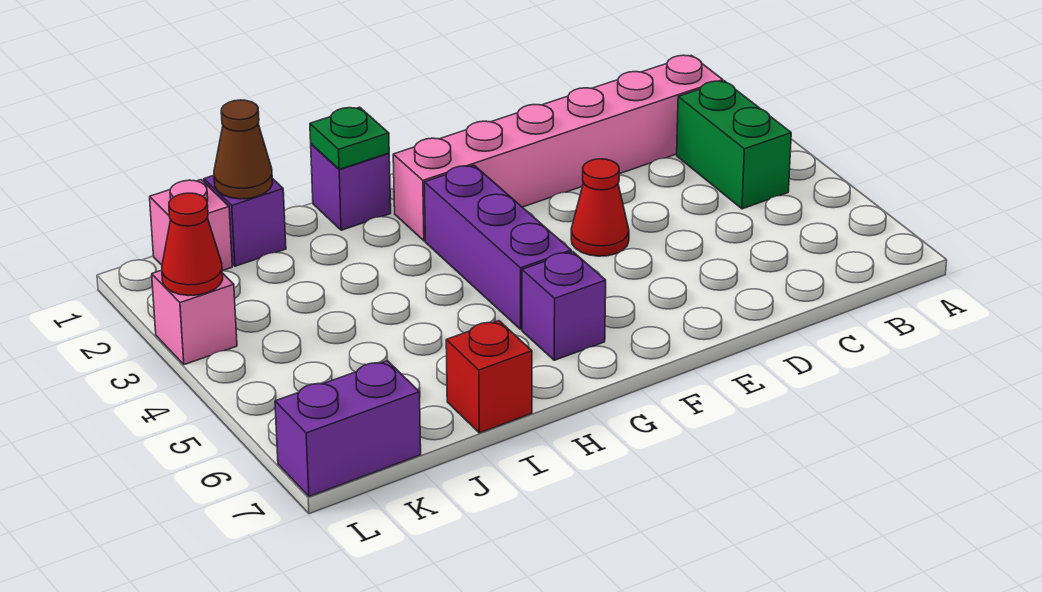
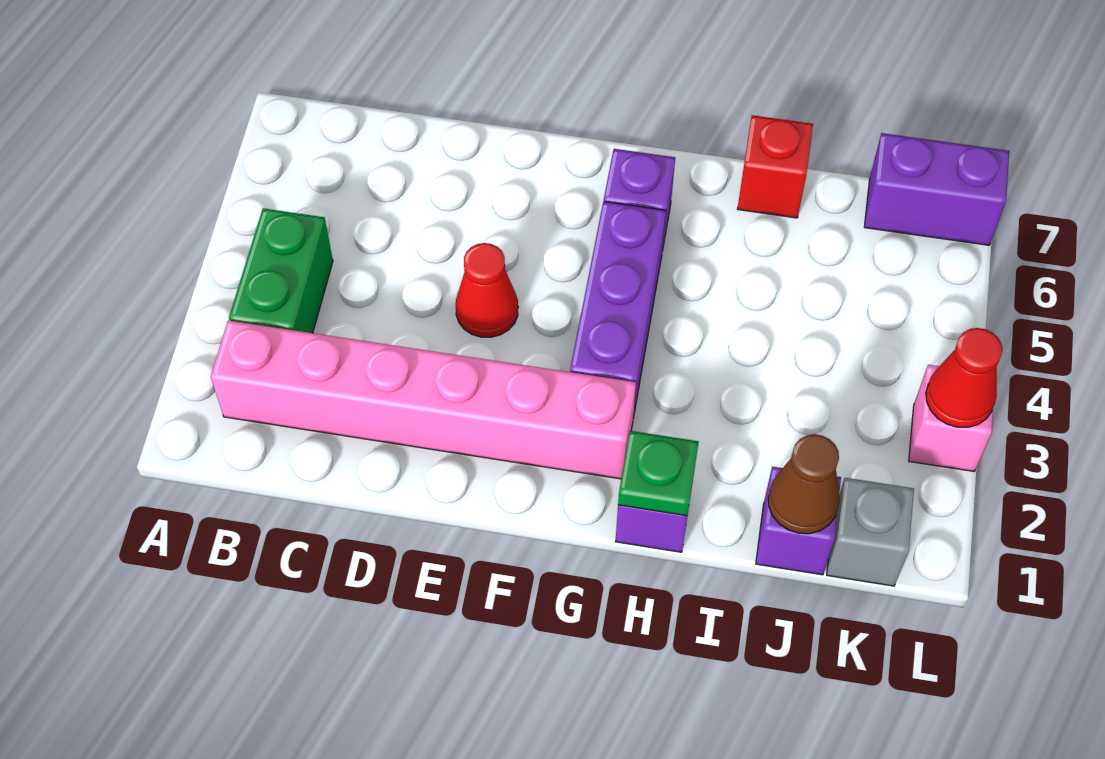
pink 1x1 brick [150,180,232,271] -> grey 1x1 brick [827,478,914,586]

